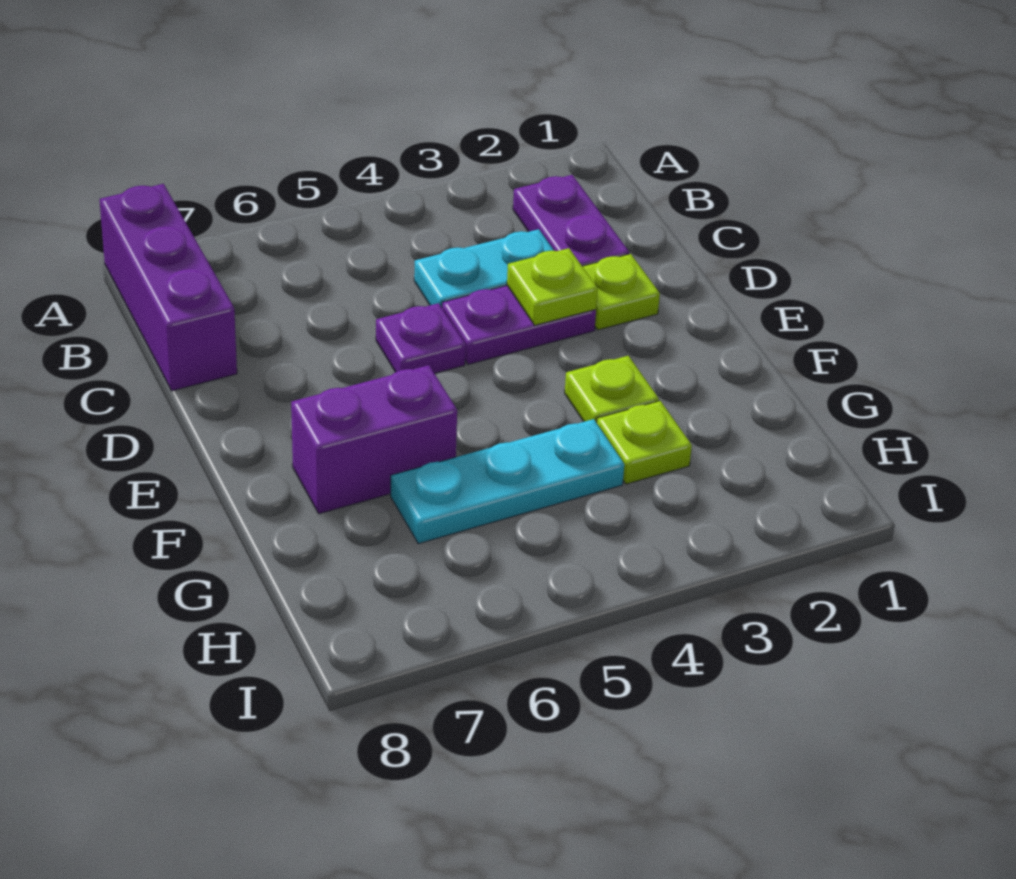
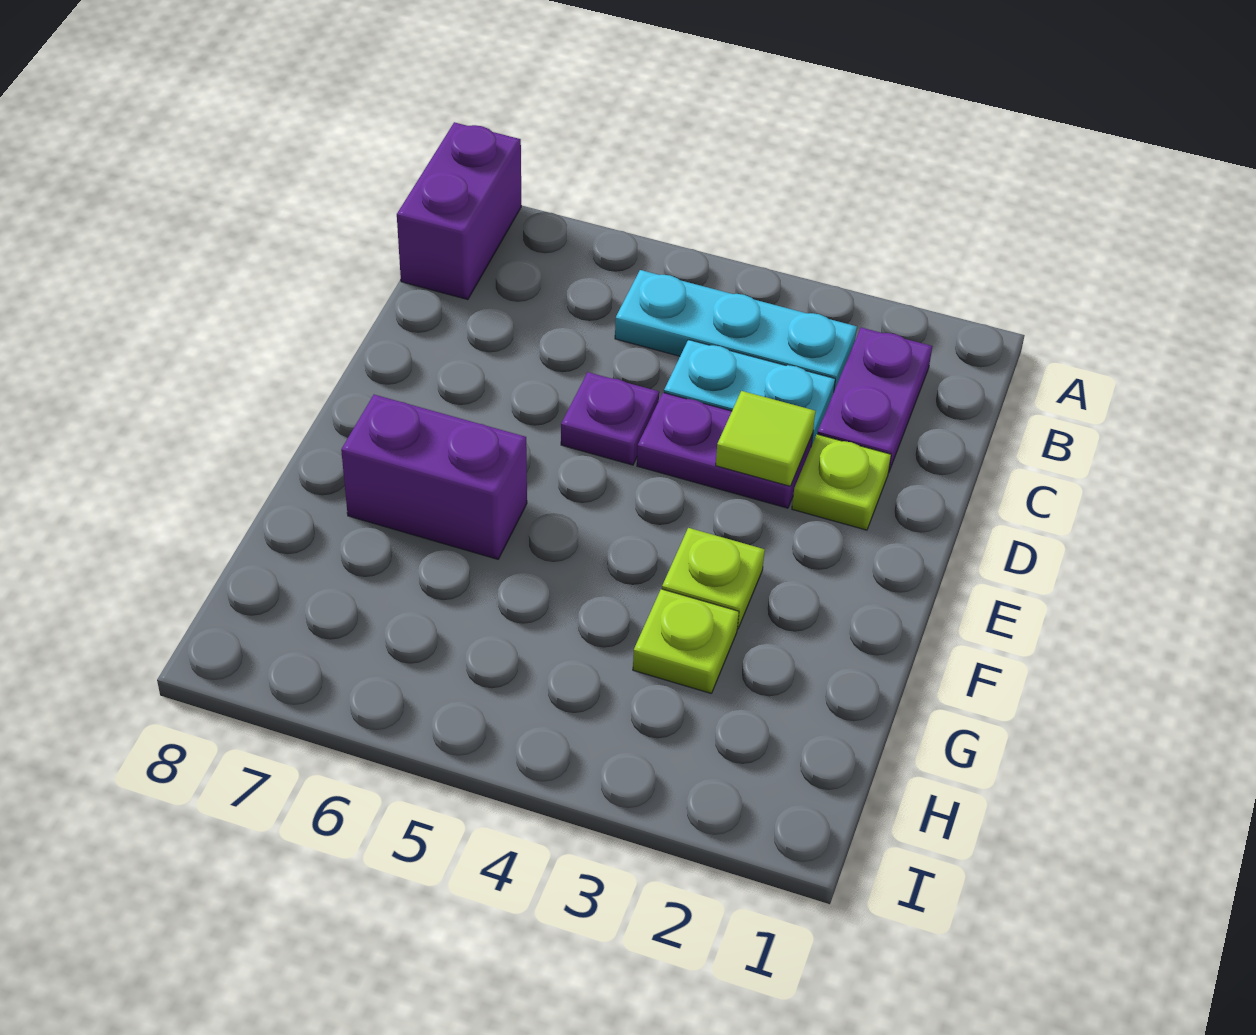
purple 1x3 brick [100,184,237,391] -> purple 1x2 brick [397,122,521,300]
lime 1x1 plate [507,248,598,325] -> lime 1x1 tile [716,391,816,486]
cyan 1x3 plate [391,419,624,544] -> cyan 1x3 plate moved to [615,270,857,391]

